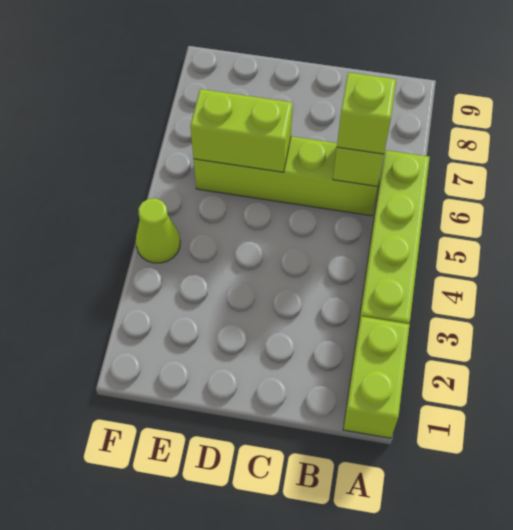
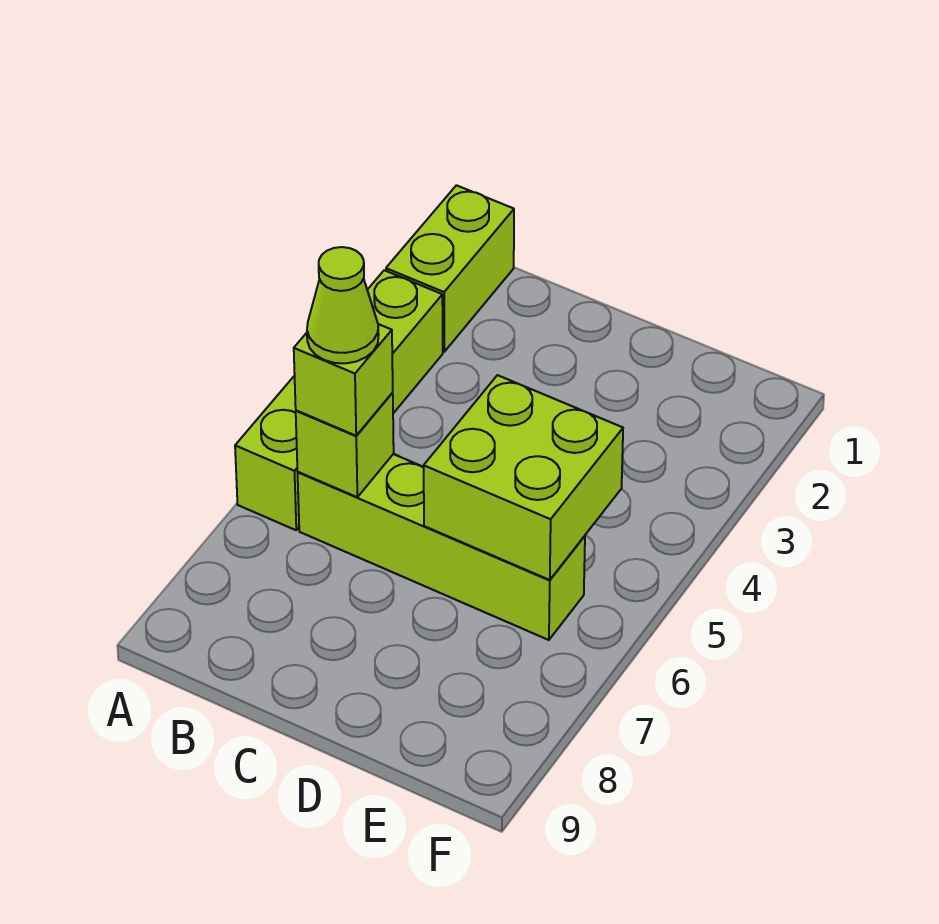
lime 1x2 brick [190,89,293,172] -> lime 2x2 brick [424,375,623,580]
lime 1x1 cone [136,198,180,263] -> lime 1x1 cone moved to [307,247,379,363]

